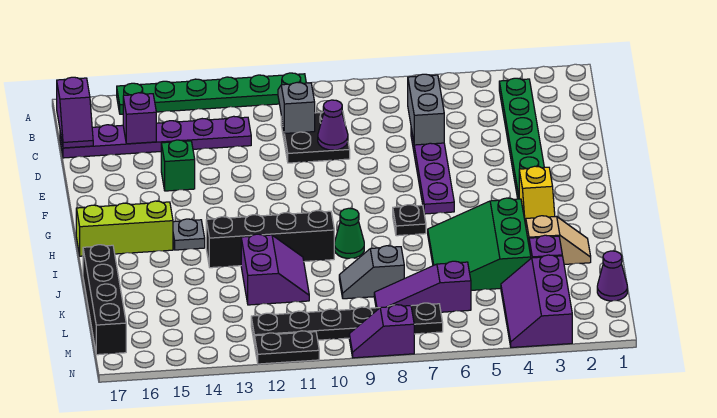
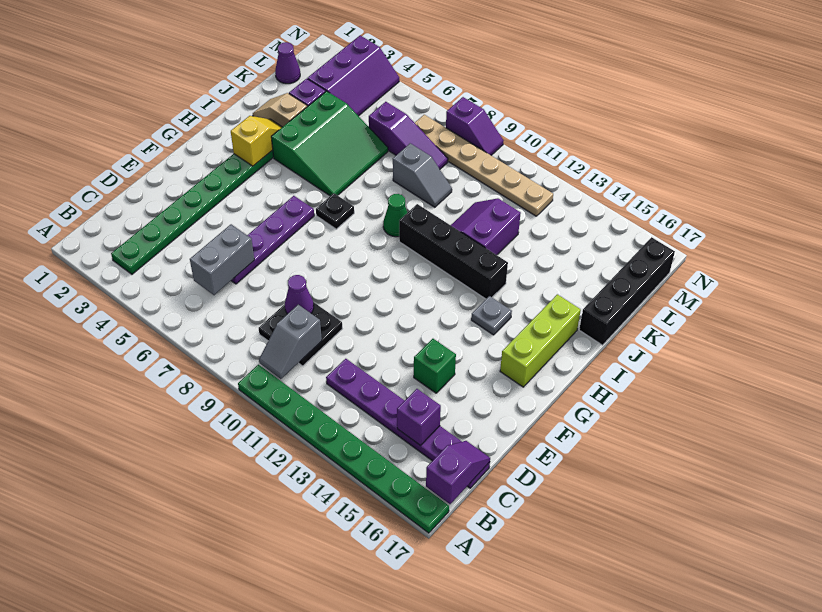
green 1x6 plate [117,73,306,114] -> green 1x8 plate [238,365,449,533]
lime 1x3 brick [76,201,173,256] -> lime 1x3 brick turned to [500,294,581,387]
black 1x6 plate [251,303,443,344] -> tan 1x6 plate [415,115,553,216]
black 1x2 plate [255,331,319,364] -> none

